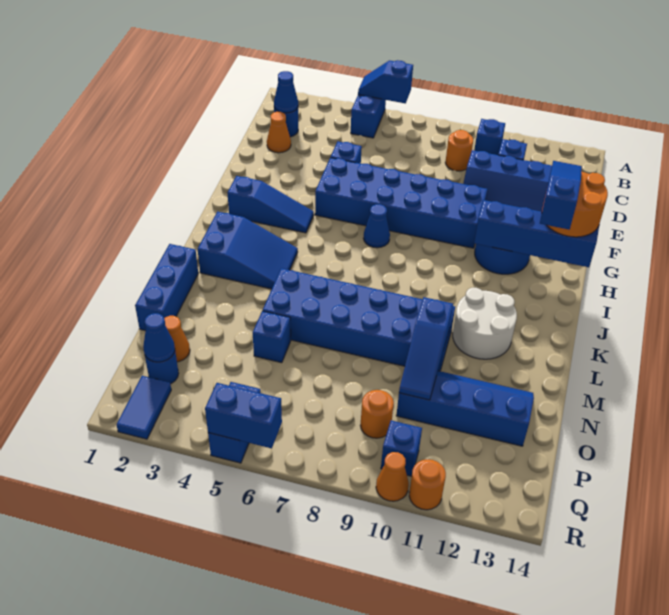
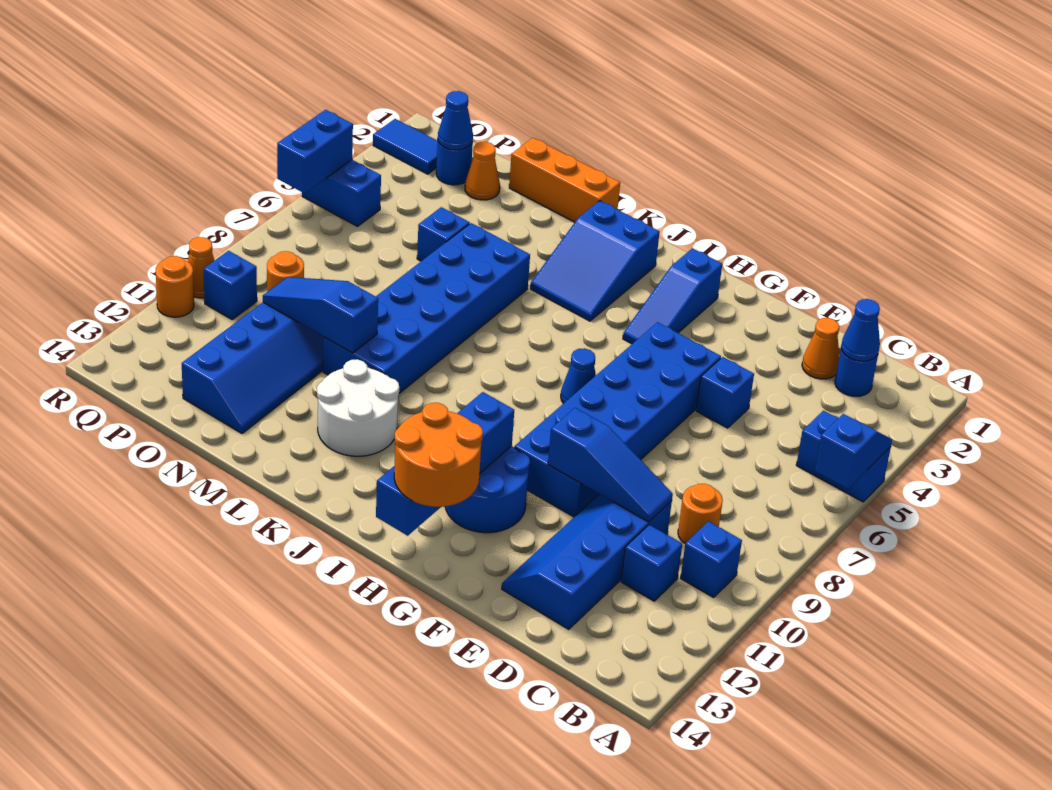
blue 1x3 slope [540,161,582,229] -> blue 1x3 slope moved to [548,408,673,522]
blue 1x3 brick [135,244,198,331] -> orange 1x3 brick [509,138,620,222]

